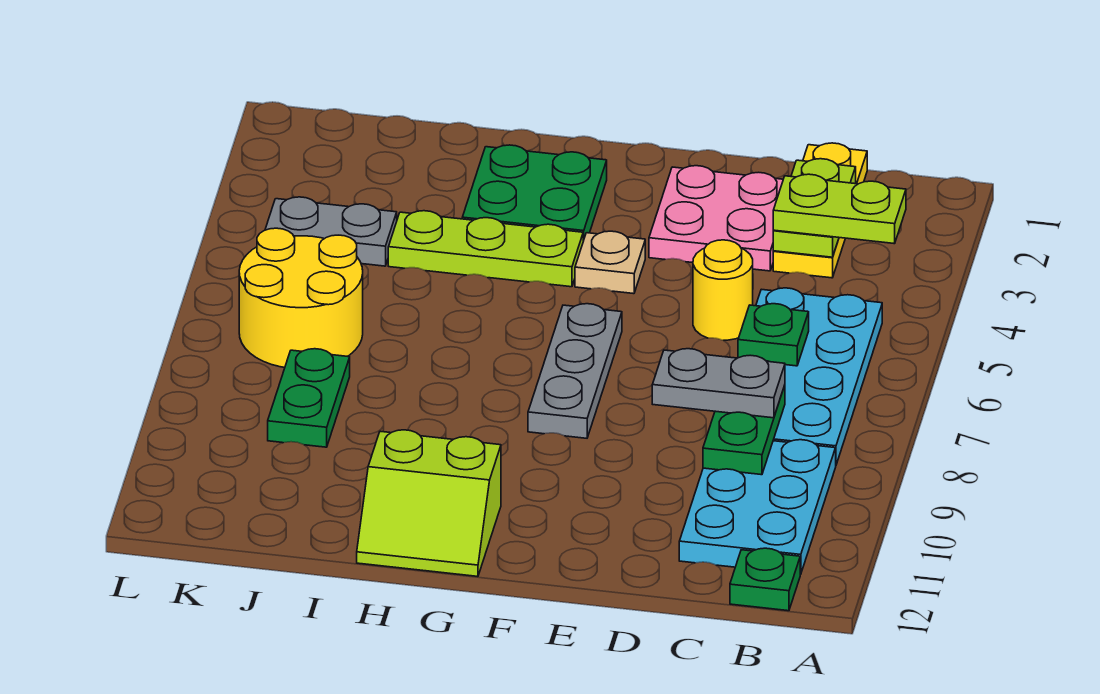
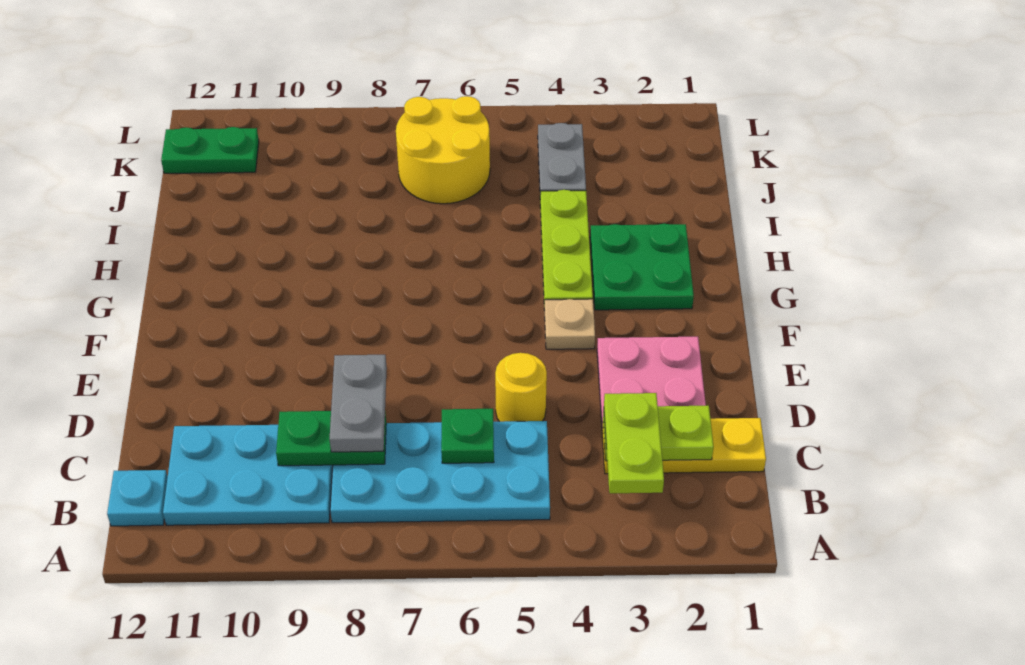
green 1x1 plate [730,548,800,611] -> cyan 1x1 plate [107,470,168,526]
grey 1x3 plate [528,304,622,438] -> none
lime 2x2 slope [357,430,501,576] -> none
green 1x2 plate [268,349,350,447] -> green 1x2 plate moved to [161,127,259,173]

